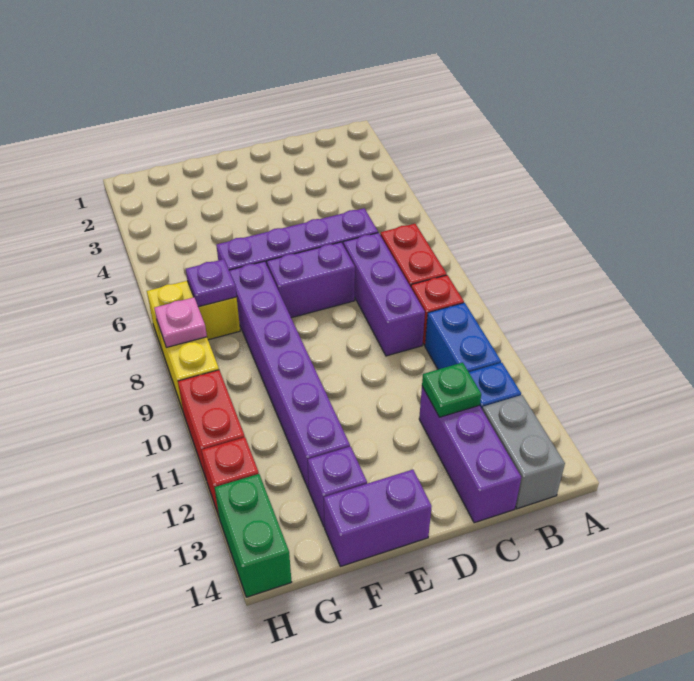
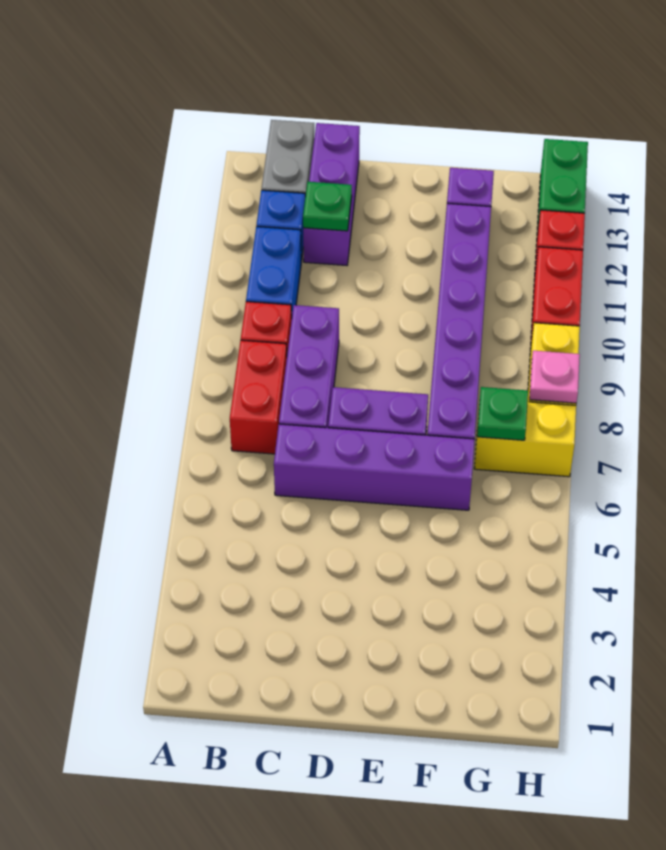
purple 1x2 brick [324,470,432,566] -> none
purple 1x1 plate [186,259,237,307] -> green 1x1 plate [477,387,528,440]

